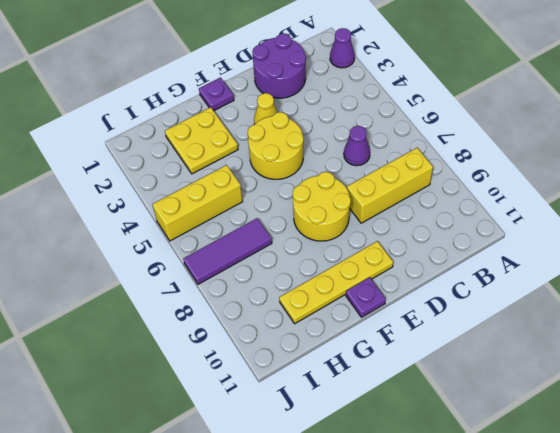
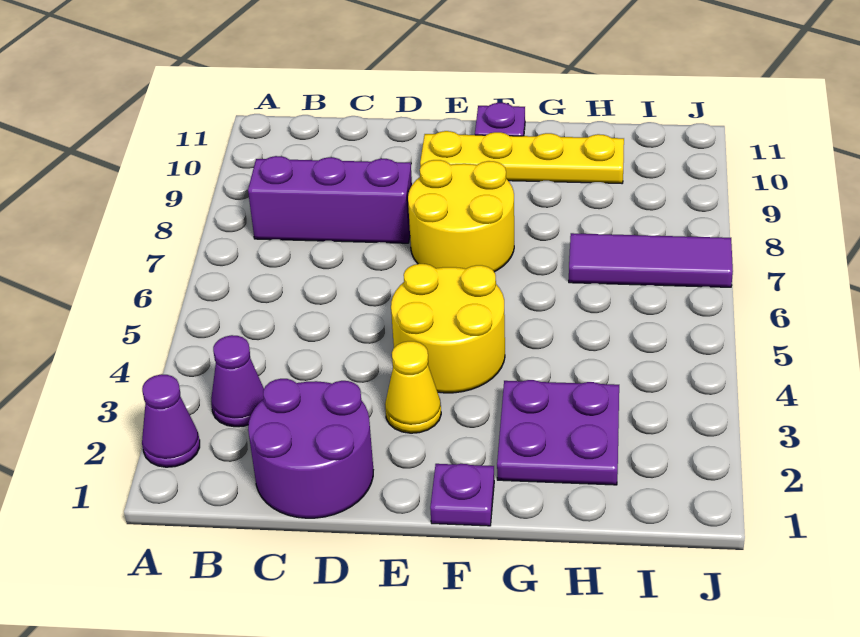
yellow 1x3 brick [347,148,433,223] -> purple 1x3 brick [248,156,412,243]
purple 1x1 cone [344,126,370,166] -> purple 1x1 cone moved to [211,335,264,427]
yellow 2x2 plate [165,107,238,174] -> purple 2x2 plate [497,380,619,485]
yellow 1x3 brick [153,165,243,241] -> none

